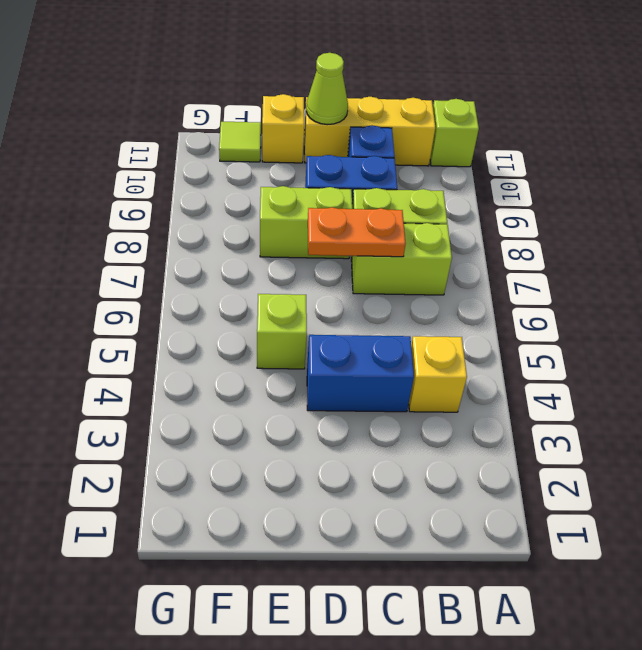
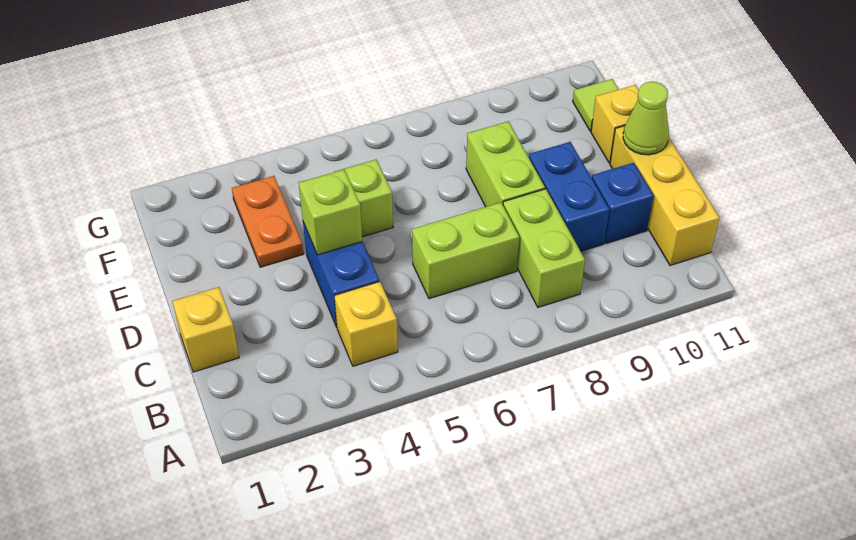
lime 1x1 brick [430,99,479,167] -> lime 1x1 brick moved to [299,170,362,255]
lime 1x2 brick [351,223,452,295] -> lime 1x2 brick turned to [412,202,519,299]
none -> yellow 1x1 brick [172,287,239,372]
orange 1x2 plate [308,207,406,257] -> orange 1x2 plate moved to [232,176,304,267]

